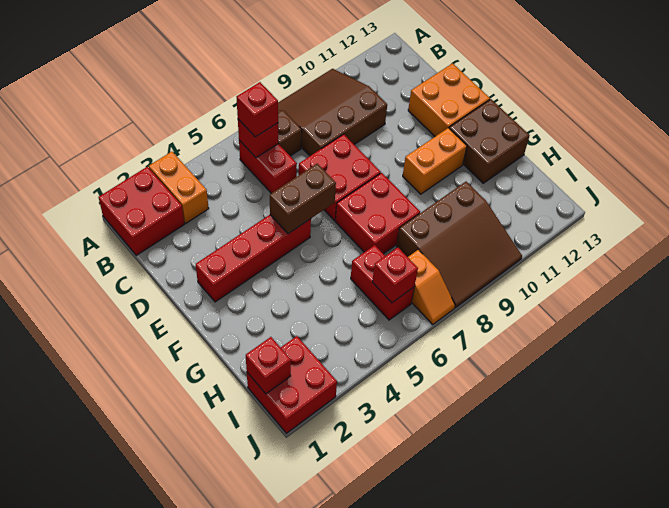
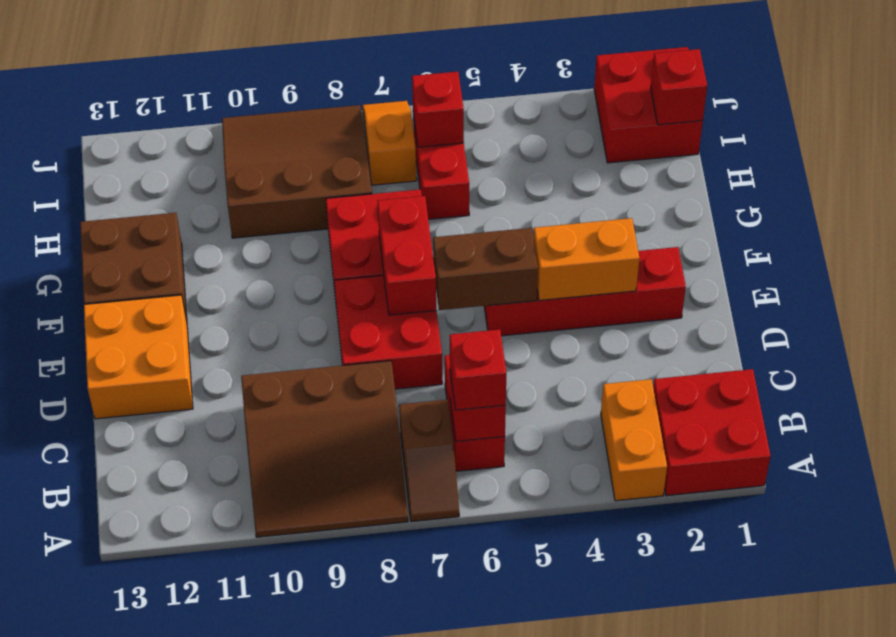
none -> red 1x2 brick [378,196,436,315]
orange 1x2 brick [403,128,467,194] -> orange 1x2 brick moved to [534,218,639,300]

